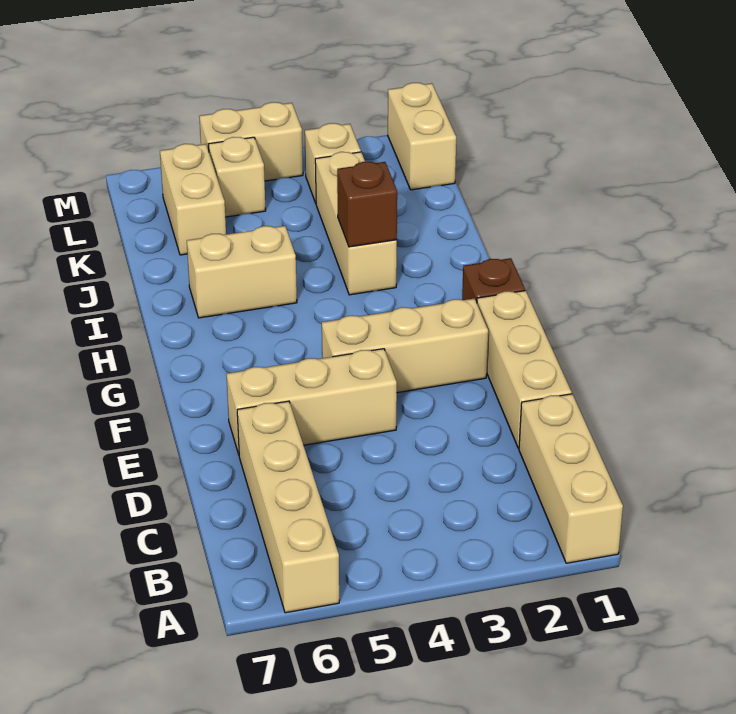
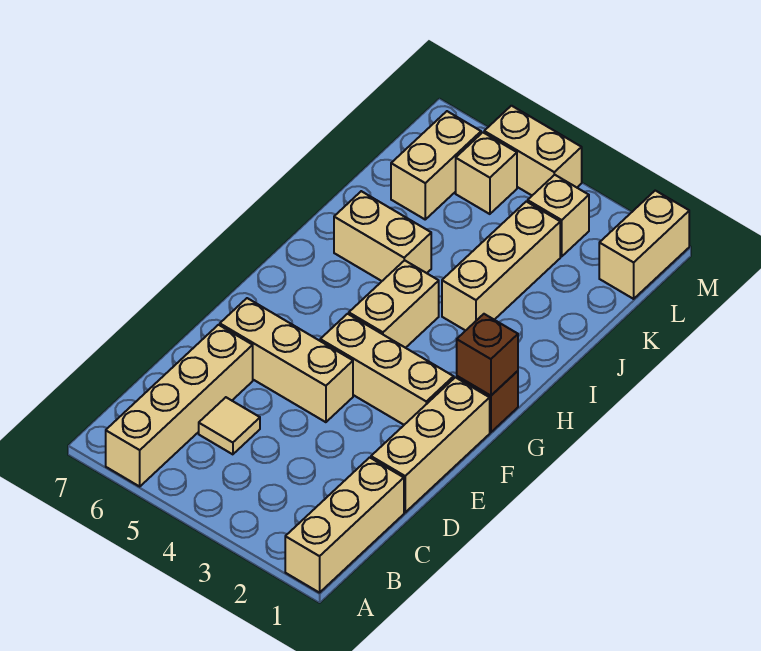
none -> tan 1x1 tile [199,397,260,454]
none -> tan 1x2 brick [349,260,439,348]
brown 1x1 brick [337,162,397,247] -> brown 1x1 brick moved to [457,314,518,396]

